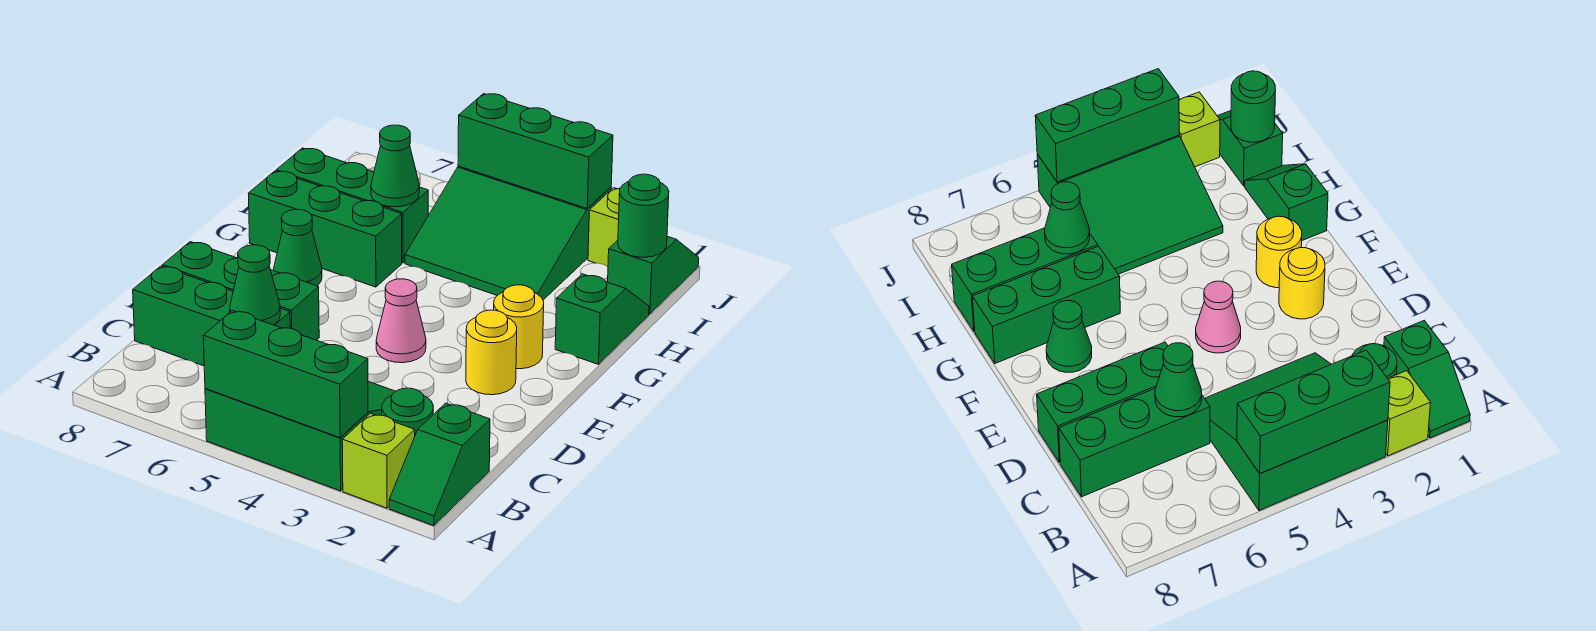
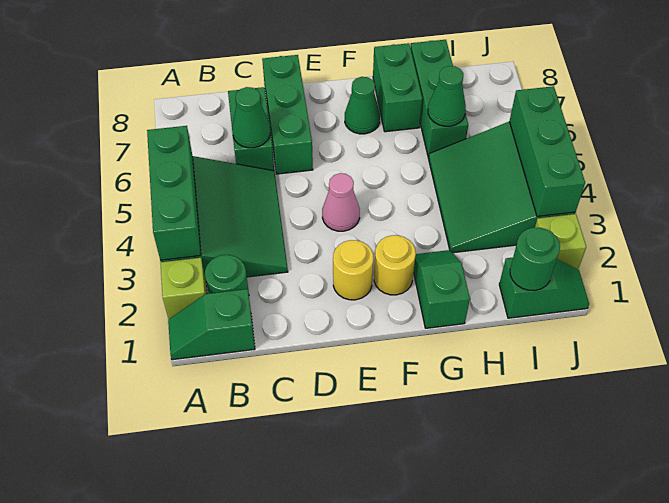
green 1x3 brick [133,266,290,366] -> green 1x2 brick [228,87,274,171]
green 1x2 slope [555,274,649,364] -> green 1x2 slope turned to [414,250,470,328]
green 1x3 brick [248,171,402,287] -> green 1x2 brick [373,43,422,132]

